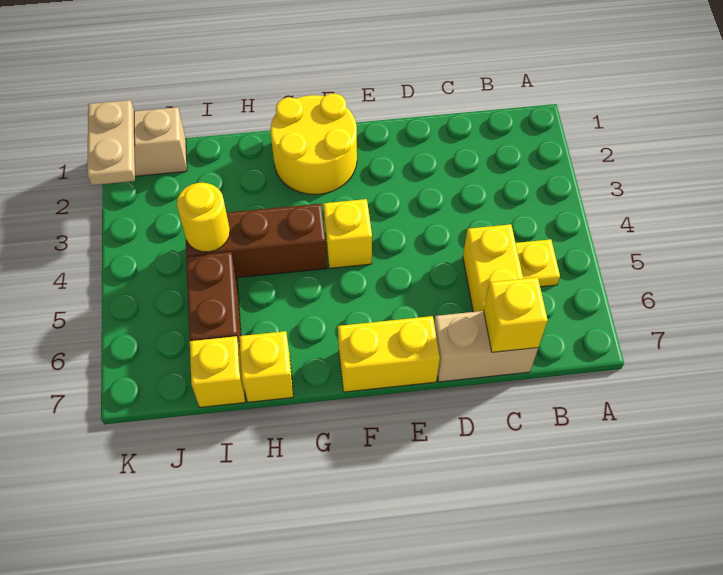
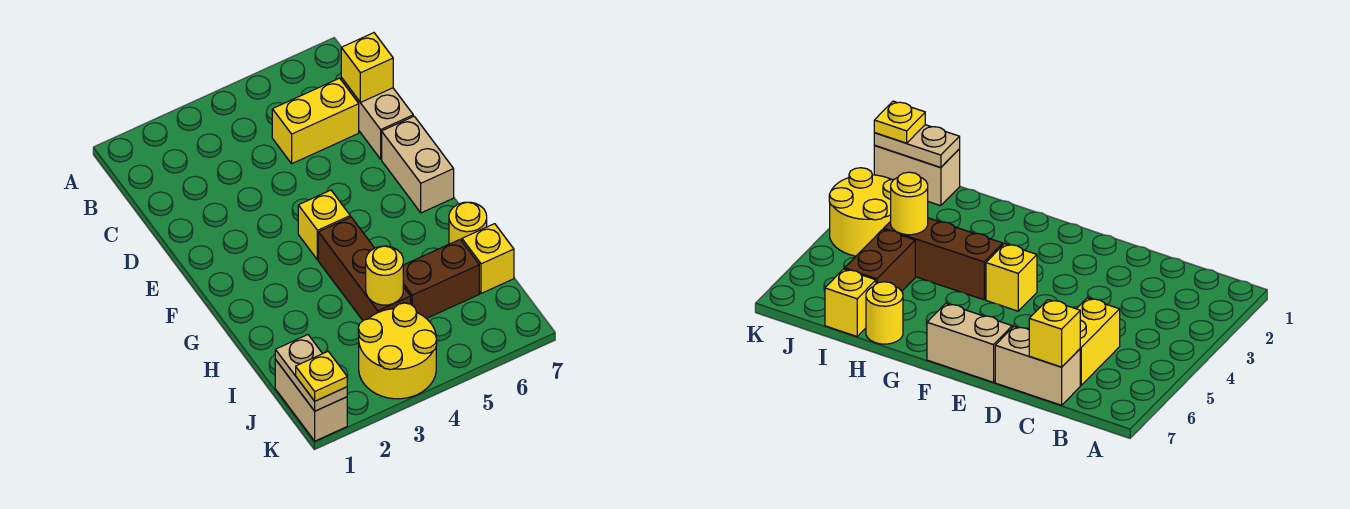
yellow 1x1 plate [516,239,560,287] -> yellow 1x1 plate moved to [296,352,347,401]
yellow 1x2 brick [338,316,440,392] -> tan 1x2 brick [382,116,454,213]
yellow 2x2 round brick [271,93,357,194] -> yellow 2x2 round brick moved to [358,303,437,399]
yellow 1x1 brick [239,331,293,402] -> yellow 1x1 round brick [449,202,487,244]
tan 1x2 plate [87,100,135,185] -> tan 1x2 plate turned to [275,335,347,411]

